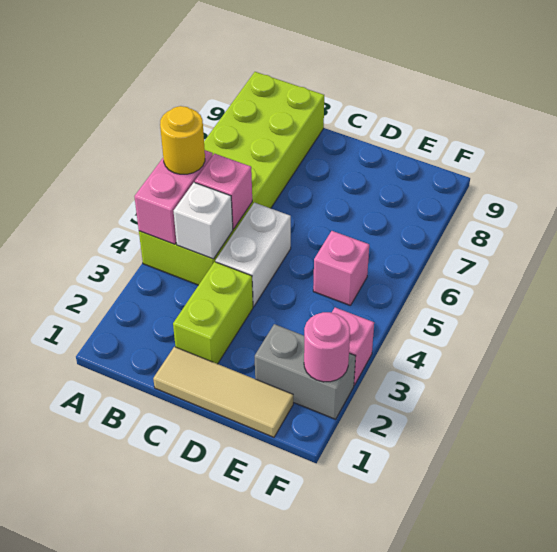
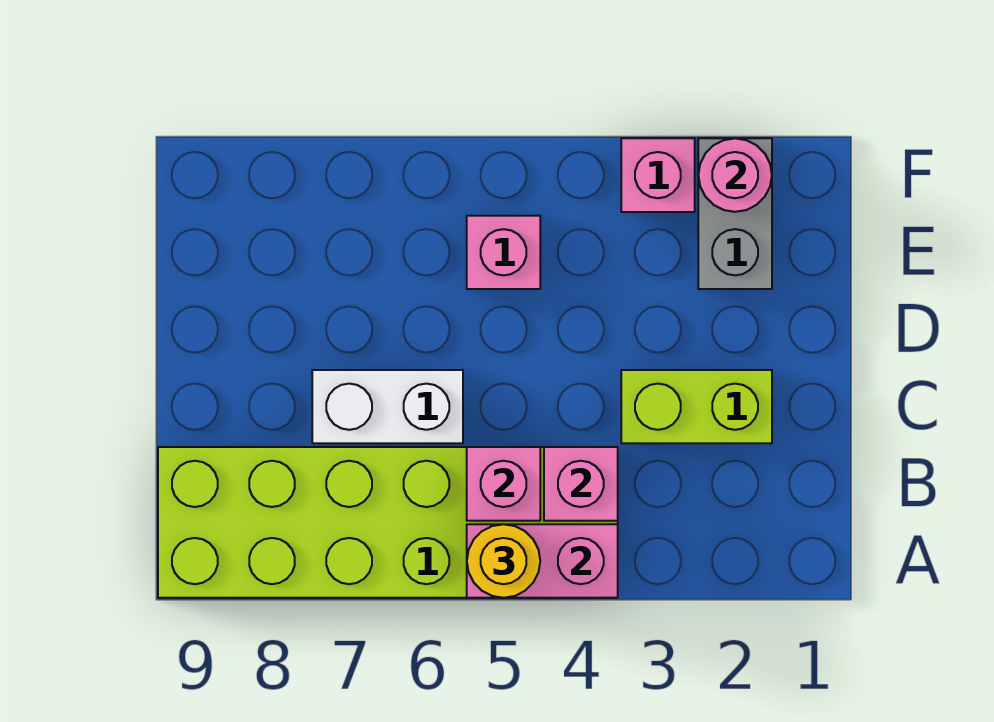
white 1x1 brick [174,182,233,259] -> pink 1x1 brick [544,447,618,521]
tan 1x3 tile [153,347,293,437] -> none
white 1x2 brick [216,203,291,306] -> white 1x2 brick moved to [312,370,463,443]

